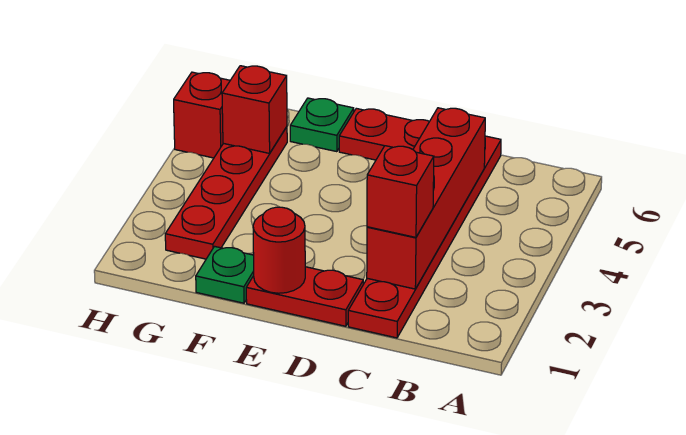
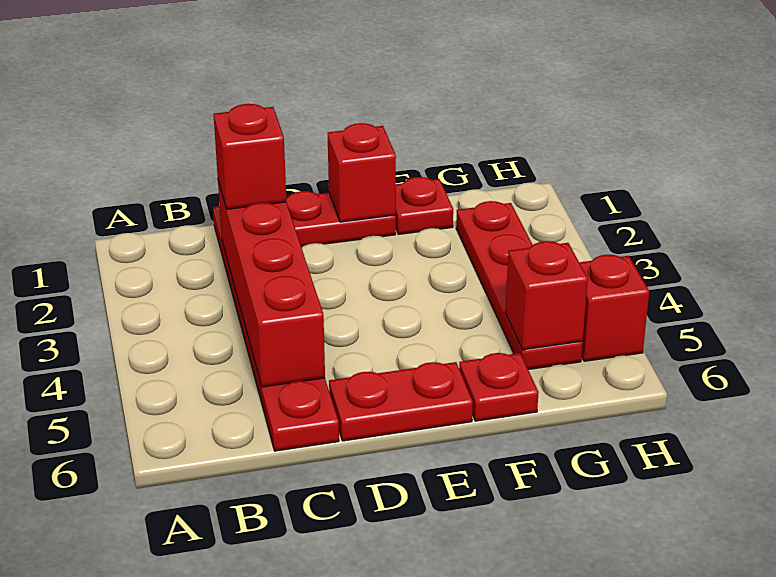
red 1x1 round brick [253,207,305,293] -> red 1x1 brick [328,123,396,222]
green 1x1 plate [196,246,254,303] -> red 1x1 plate [395,177,453,234]
green 1x1 plate [290,98,354,152] -> red 1x1 plate [459,353,539,421]

